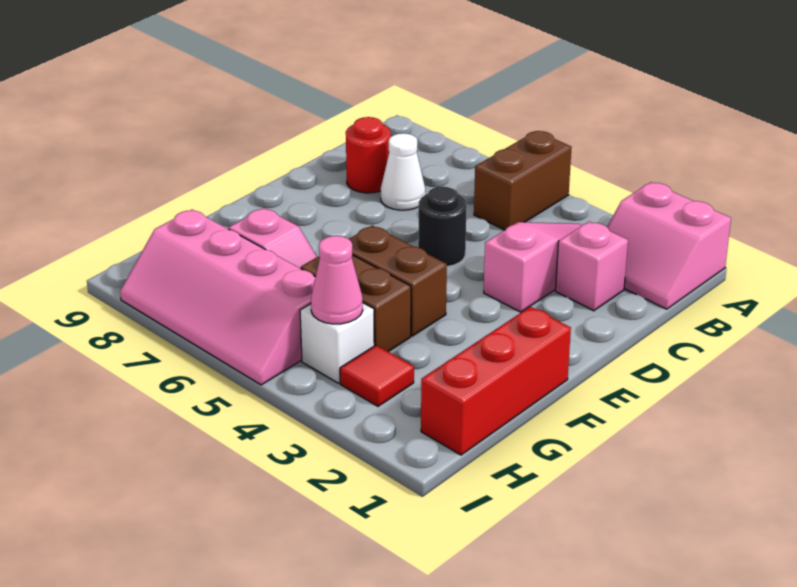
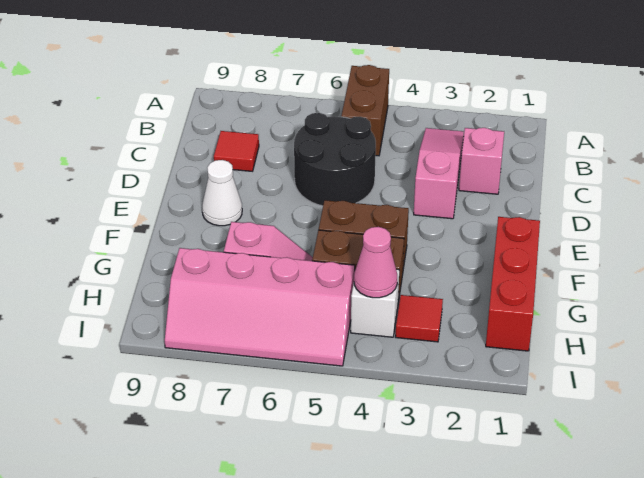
pink 2x2 slope [607,182,731,309] -> none
white 1x1 cone [381,133,426,210] -> white 1x1 cone moved to [202,160,242,226]
red 1x1 round brick [346,117,391,193] -> red 1x1 tile [214,131,259,171]
black 1x1 round brick [418,187,467,266] -> black 2x2 round brick [294,113,376,206]

